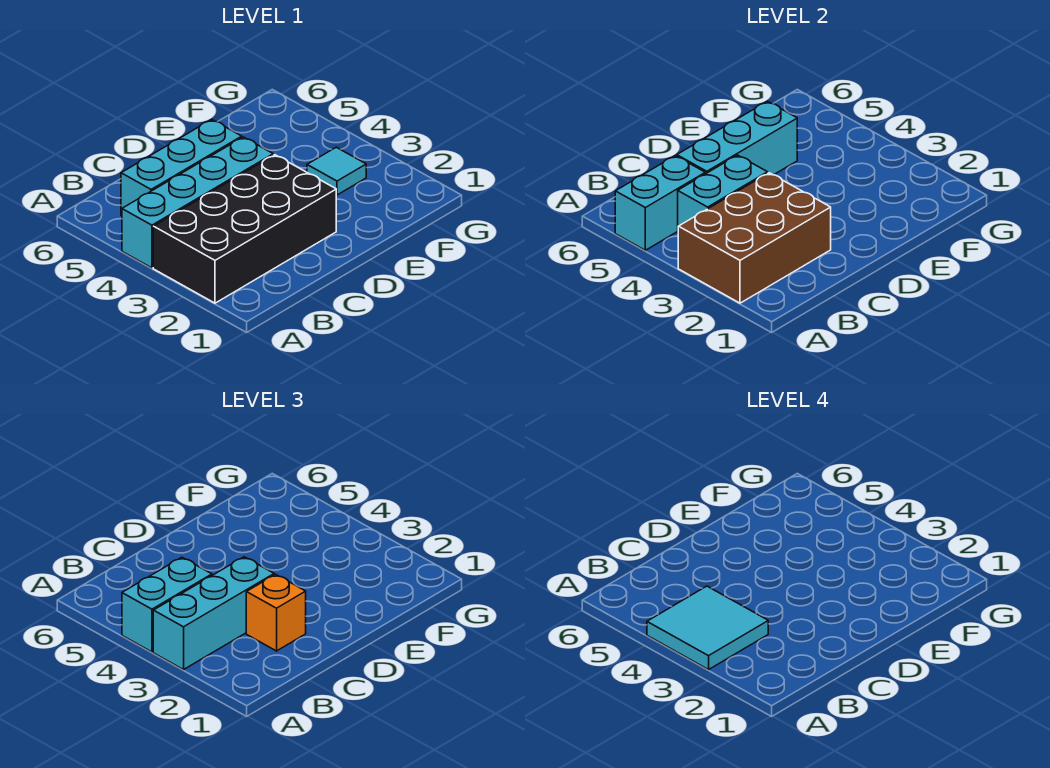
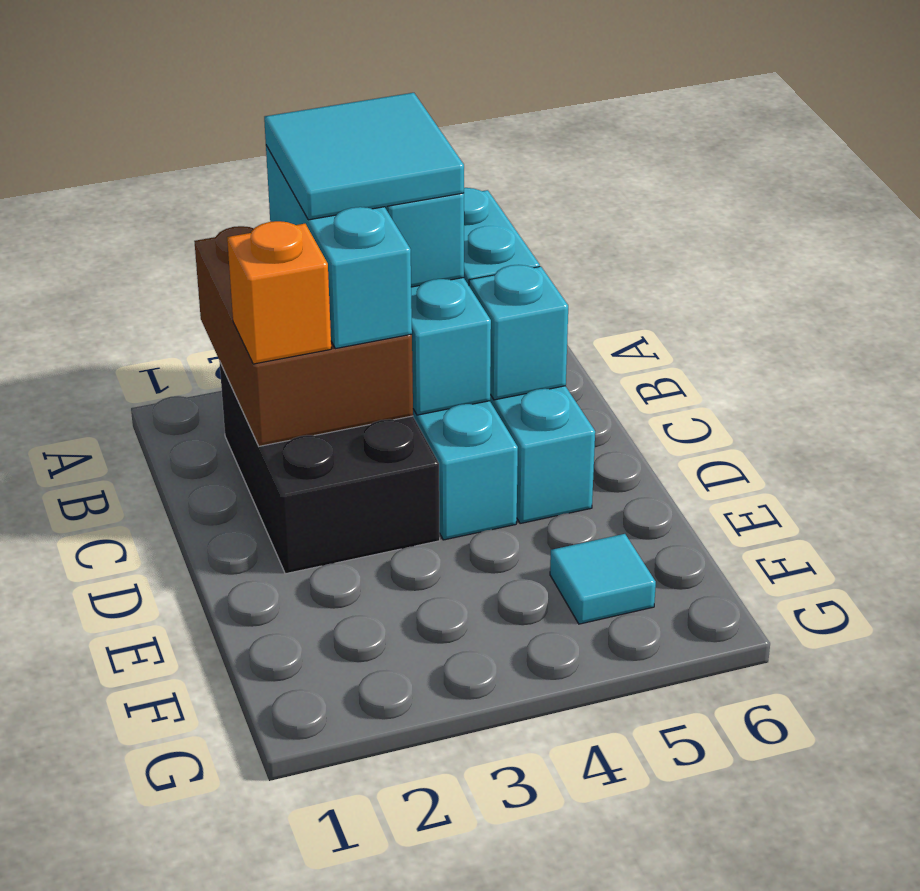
black 2x4 brick [153,155,336,303] -> black 2x3 brick [219,361,440,574]
cyan 1x3 brick [677,101,797,175] -> cyan 1x1 brick [469,265,568,400]
cyan 1x1 tile [307,147,366,195] -> cyan 1x1 tile moved to [550,534,656,624]

